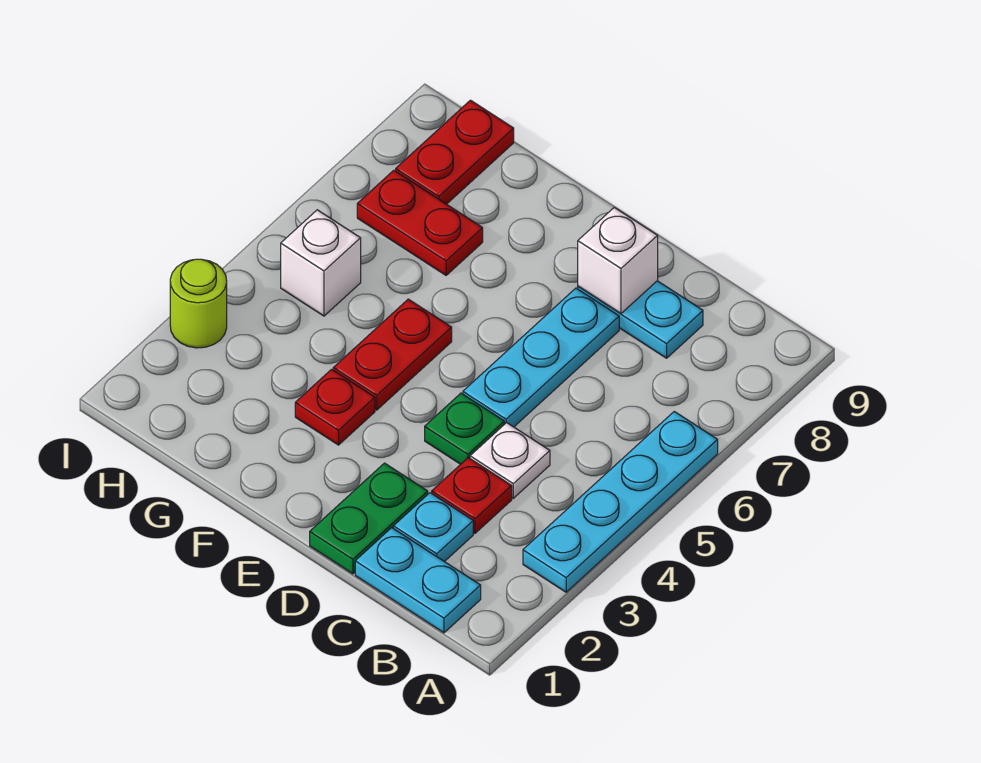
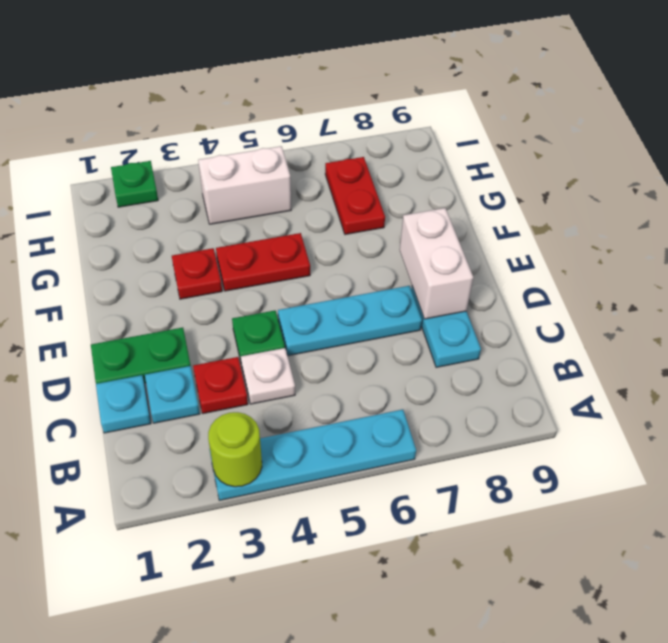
cyan 1x2 plate [355,528,481,633] -> cyan 1x1 plate [96,375,151,433]
white 1x1 brick [578,207,658,313] -> white 1x2 brick [400,208,473,319]
white 1x1 brick [281,210,361,316] -> white 1x2 brick [198,146,291,224]
red 1x2 plate [396,100,514,204] -> none
none -> green 1x1 plate [111,161,158,207]
lime 1x1 round brick [170,259,227,348] -> lime 1x1 round brick moved to [208,412,262,487]

